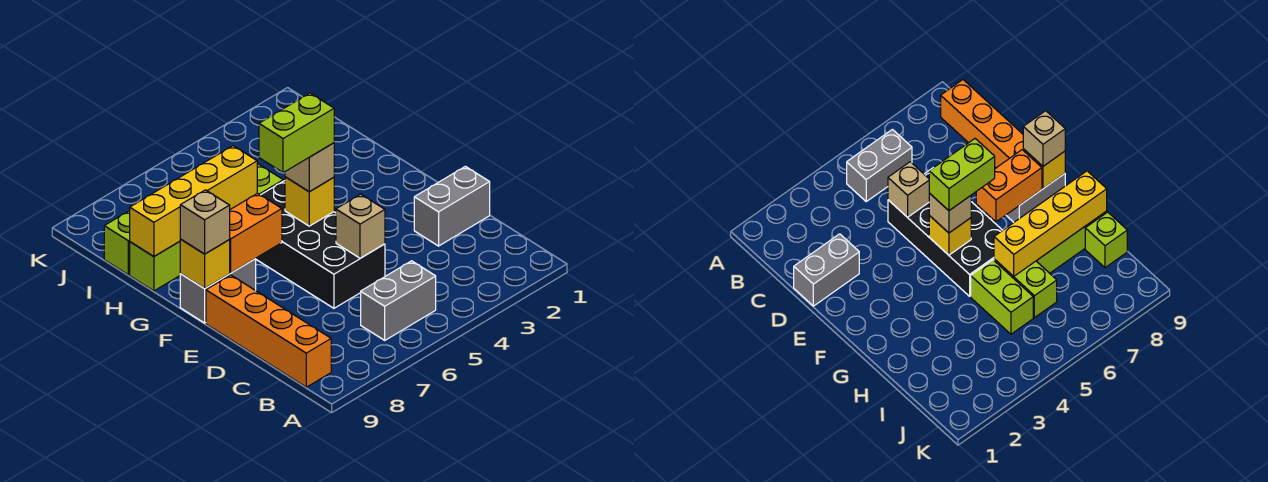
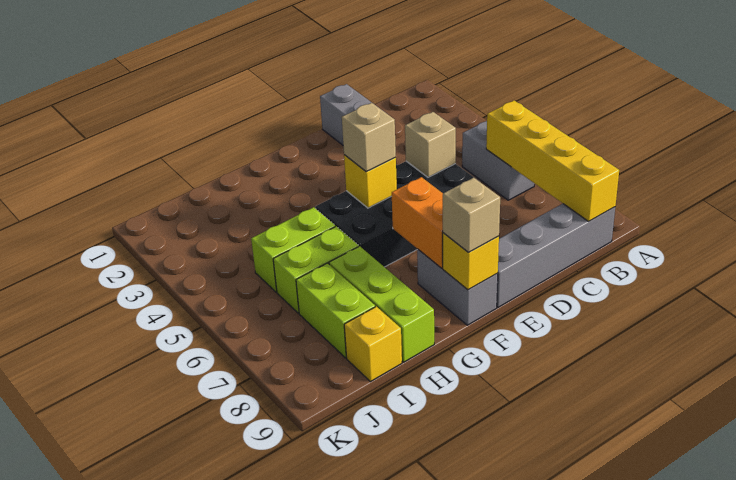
orange 1x4 brick [206,275,331,387] -> grey 1x4 brick [497,204,615,307]
lime 1x2 brick [259,93,334,173] -> lime 1x2 brick moved to [296,263,375,358]
yellow 1x4 brick [130,146,257,256] -> yellow 1x4 brick moved to [486,101,619,221]
lime 1x1 brick [104,211,130,275] -> yellow 1x1 brick [344,306,402,382]

